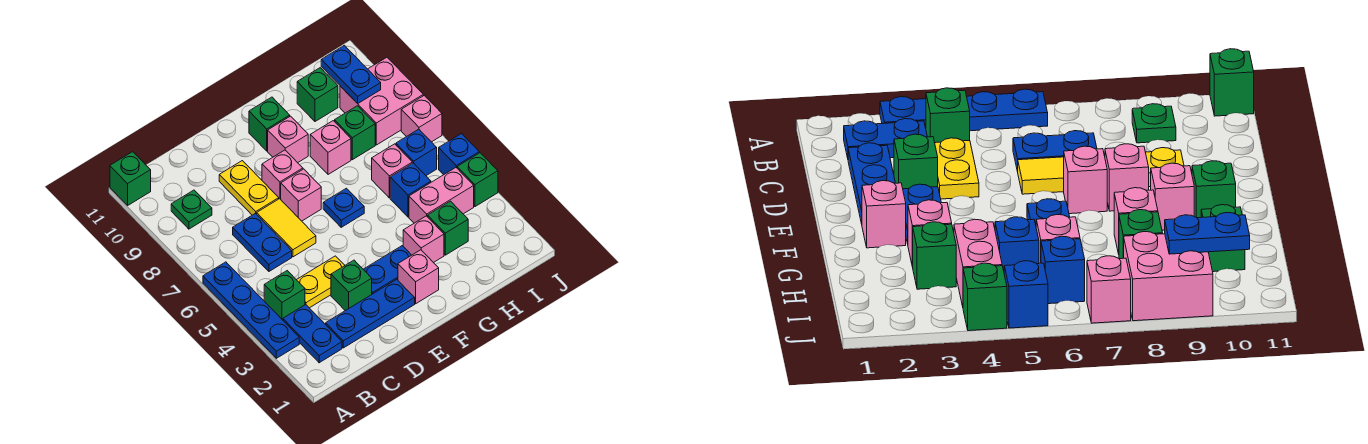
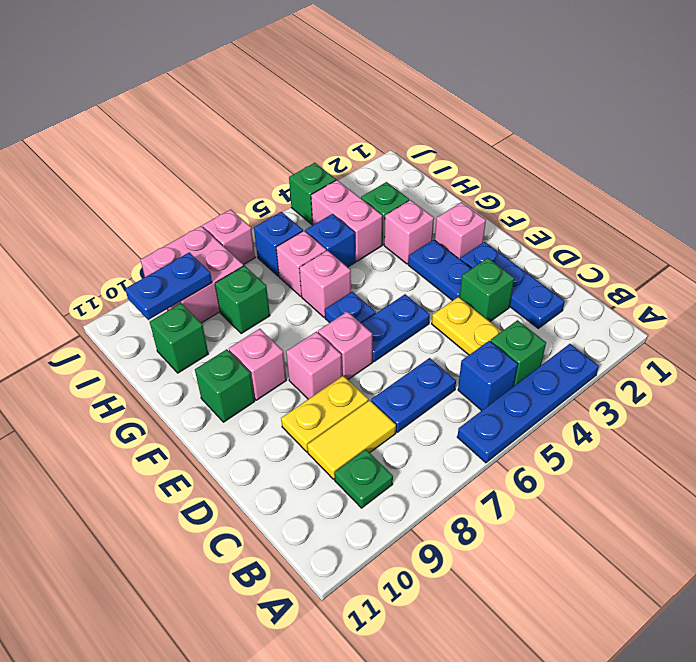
green 1x1 brick [110,152,151,205] -> none
blue 1x2 plate [283,305,342,363] -> blue 1x2 plate moved to [361,294,430,362]
yellow 1x2 tile [257,199,316,257] -> yellow 1x2 tile moved to [307,400,396,479]
pink 1x1 brick [310,121,351,174] -> pink 1x1 brick moved to [299,250,351,317]
blue 1x1 brick [439,134,479,175] -> blue 1x1 brick moved to [458,341,518,411]

